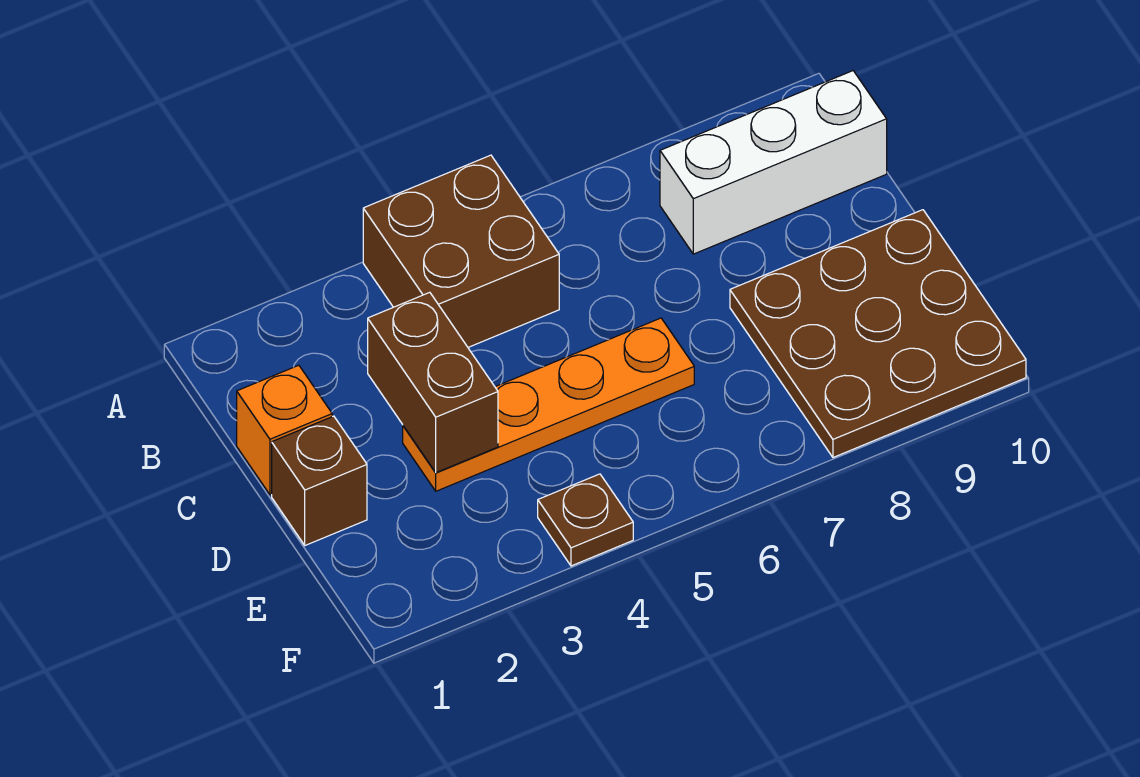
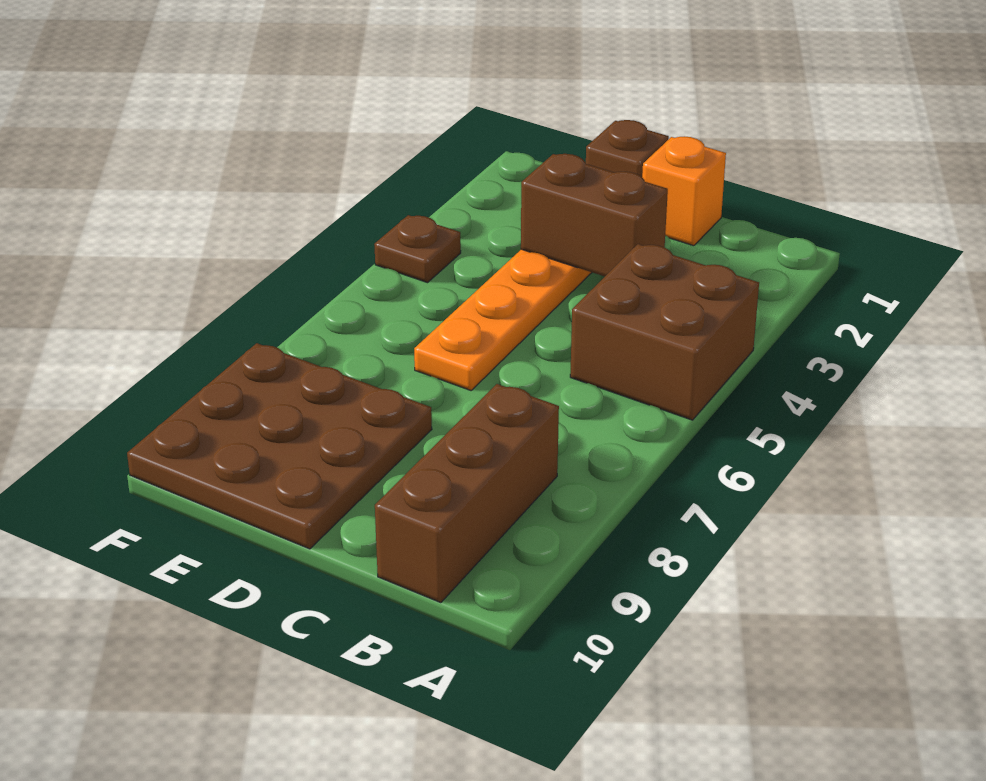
white 1x3 brick [660,71,887,254] -> brown 1x3 brick [375,384,559,603]

